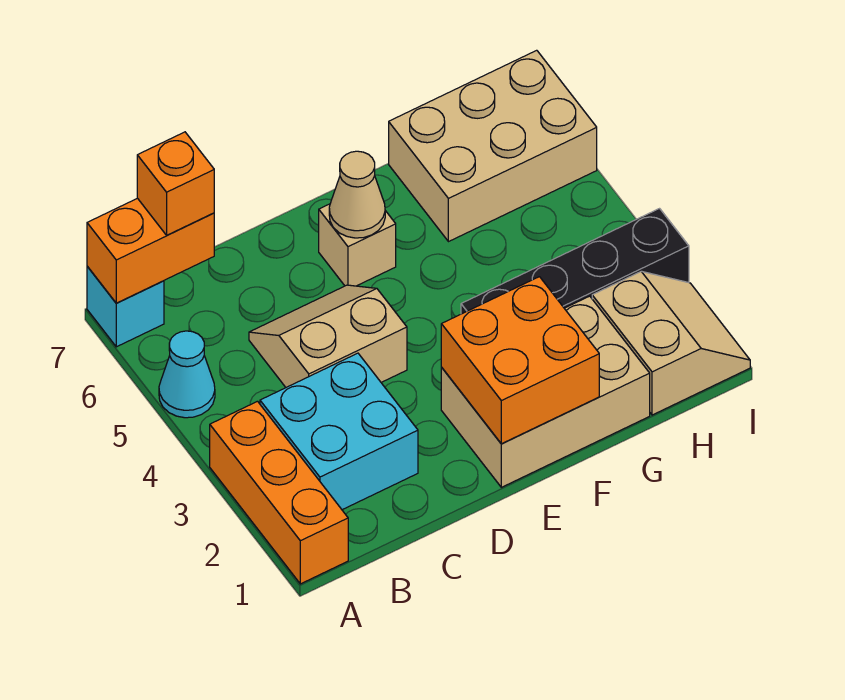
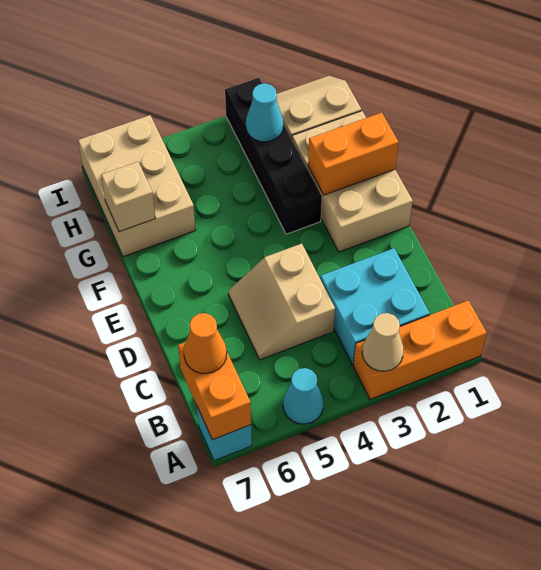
orange 1x1 brick [137,132,214,235] -> orange 1x1 cone [184,313,227,374]
orange 2x2 brick [441,277,599,444] -> orange 1x2 brick [308,113,399,195]
tan 1x1 brick [319,204,396,286] -> tan 1x1 brick moved to [101,162,156,232]
tan 1x1 cone [329,151,385,238] -> tan 1x1 cone moved to [362,313,404,371]
none -> cyan 1x1 cone [246,83,283,142]

